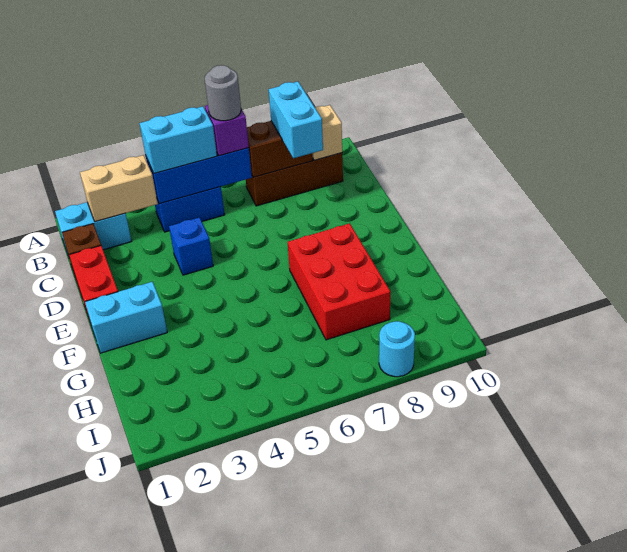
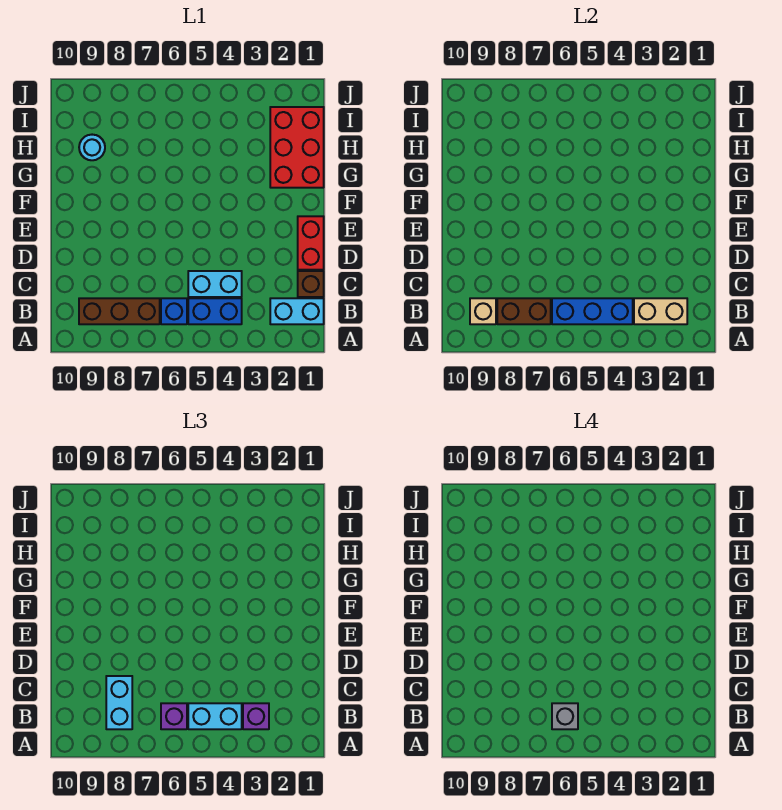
none -> purple 1x1 brick [243,703,269,729]
grey 1x1 round brick [205,65,241,121] -> grey 1x1 brick [552,703,578,729]
blue 1x1 brick [169,217,213,275] -> blue 1x1 brick moved to [161,298,187,324]
cyan 1x2 brick [85,282,167,353] -> cyan 1x2 brick moved to [188,271,242,297]
red 2x3 brick [288,223,390,340] -> red 2x3 brick moved to [270,107,324,188]
cyan 1x1 round brick [379,321,415,377] -> cyan 1x1 round brick moved to [79,135,105,160]

